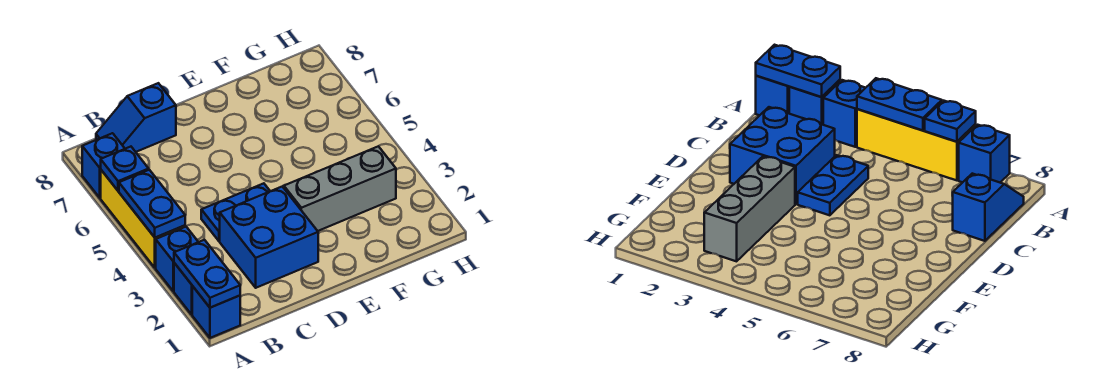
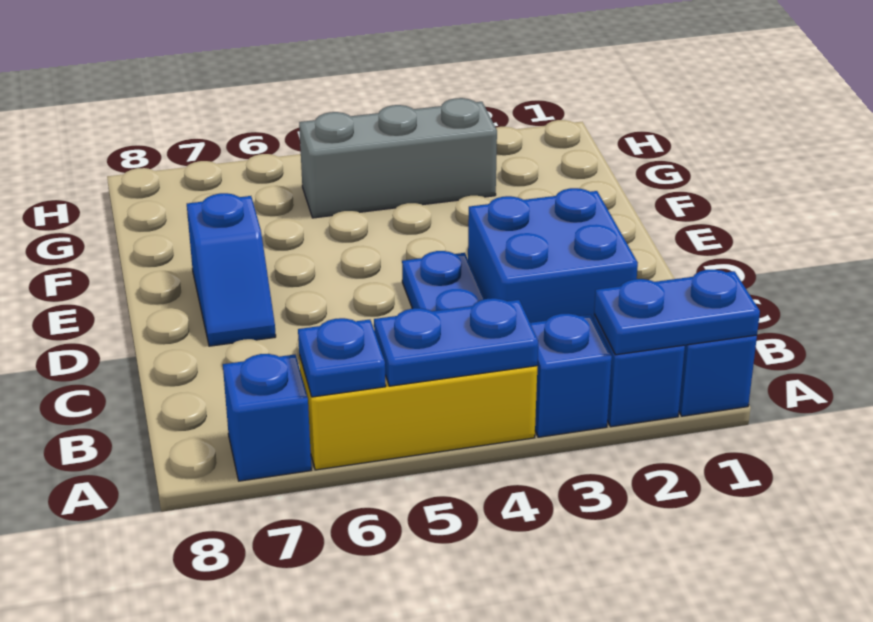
blue 1x2 slope [96,83,176,152] -> blue 1x2 slope moved to [187,193,276,346]
grey 1x3 brick [284,146,396,231] -> grey 1x3 brick turned to [299,98,497,218]

